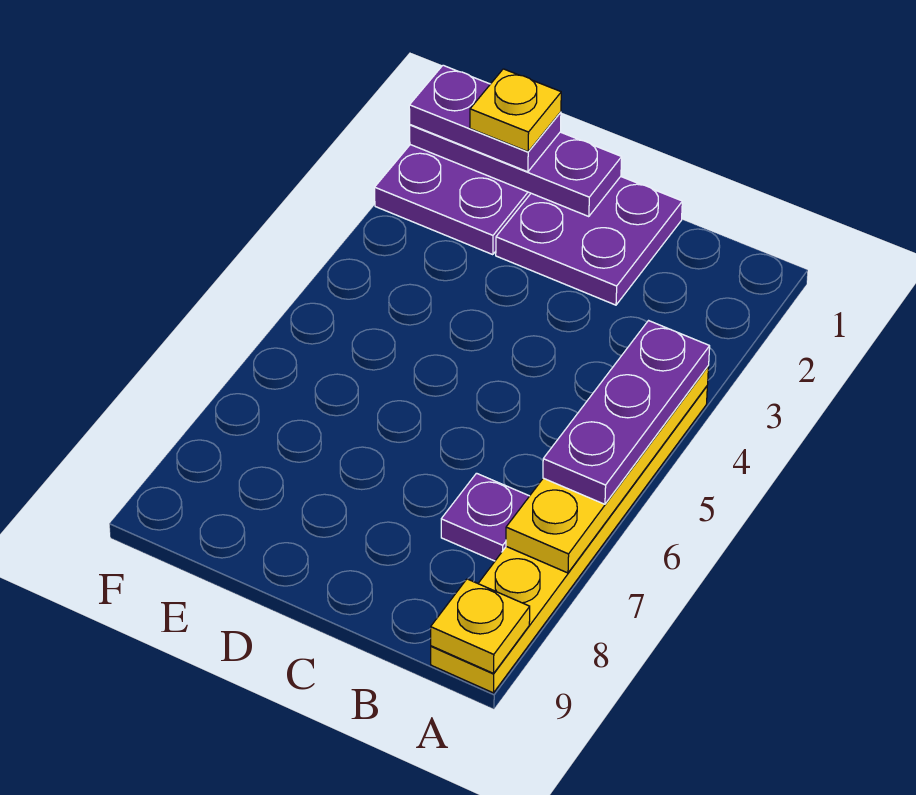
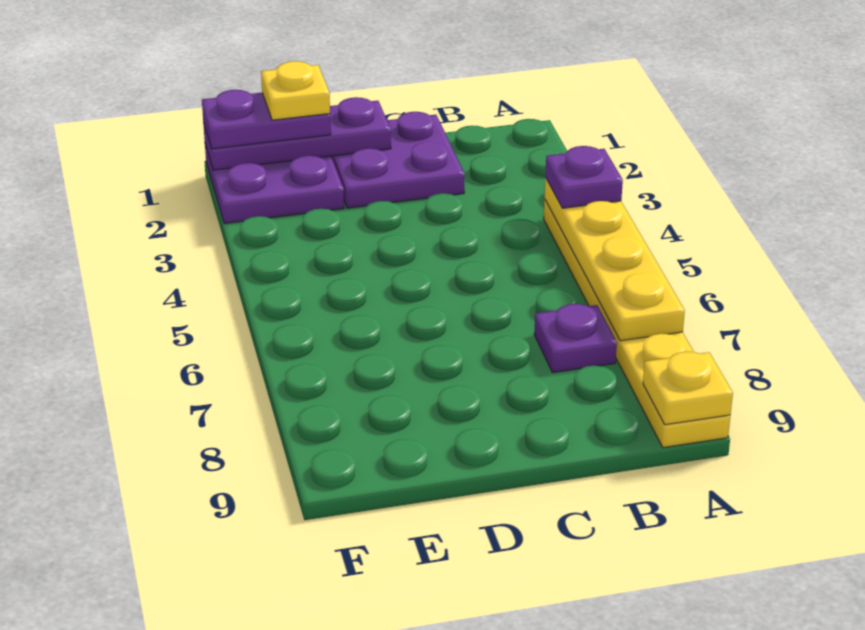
purple 1x3 plate [543,321,710,504] -> purple 1x1 plate [545,146,623,208]

